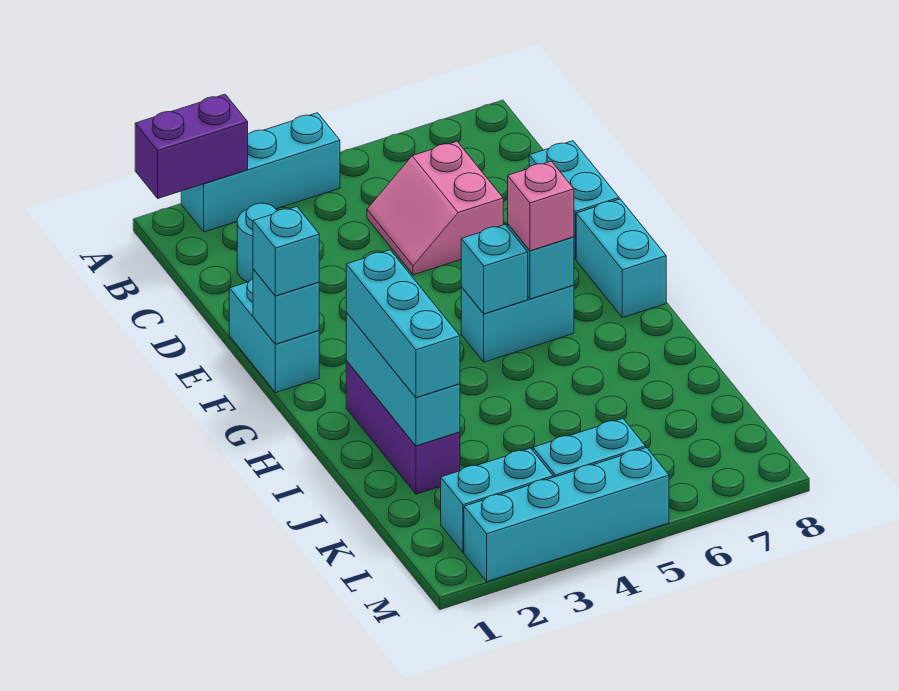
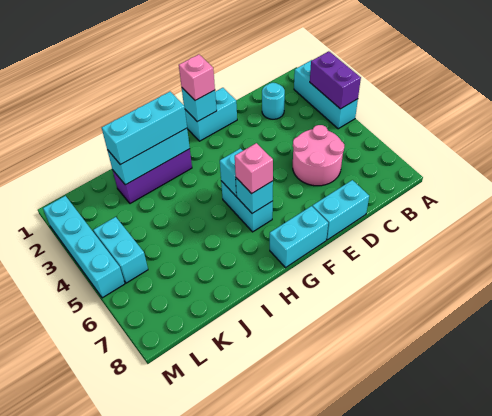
purple 1x2 brick [135,94,248,198] -> purple 1x2 brick moved to [310,51,361,109]
pink 2x2 slope [367,141,503,275] -> pink 2x2 round brick [293,125,344,186]
cyan 1x1 brick [253,207,319,296] -> pink 1x1 brick [179,54,215,101]
cyan 1x2 brick [441,448,553,552] -> none

